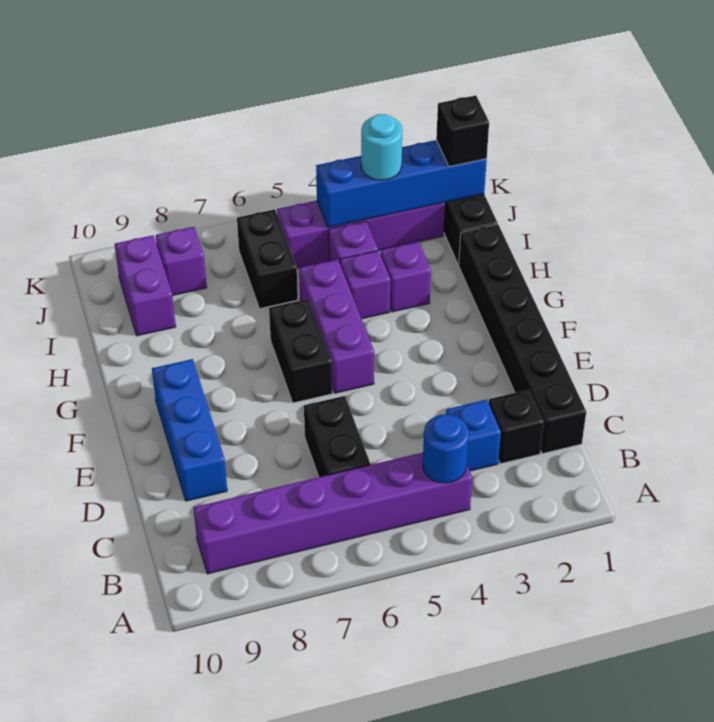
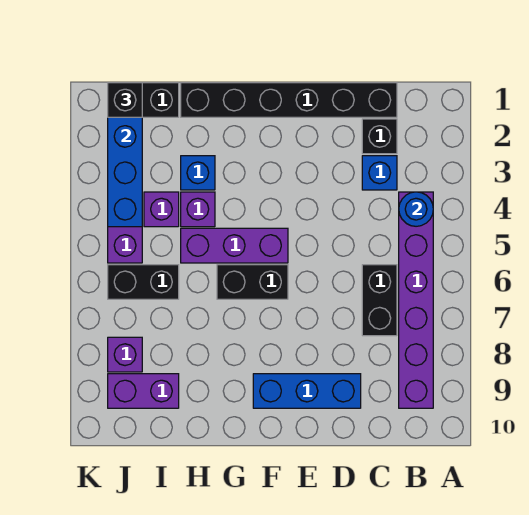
black 1x2 brick [304,396,370,477] -> black 1x2 brick turned to [362,265,397,336]
purple 1x1 brick [380,242,431,312] -> blue 1x1 brick [181,156,215,190]
cyan 1x1 round brick [361,114,402,180] -> none

